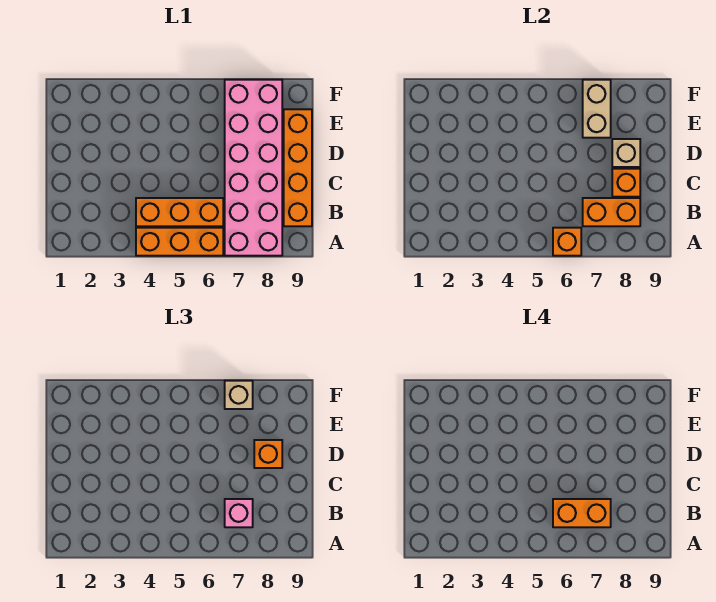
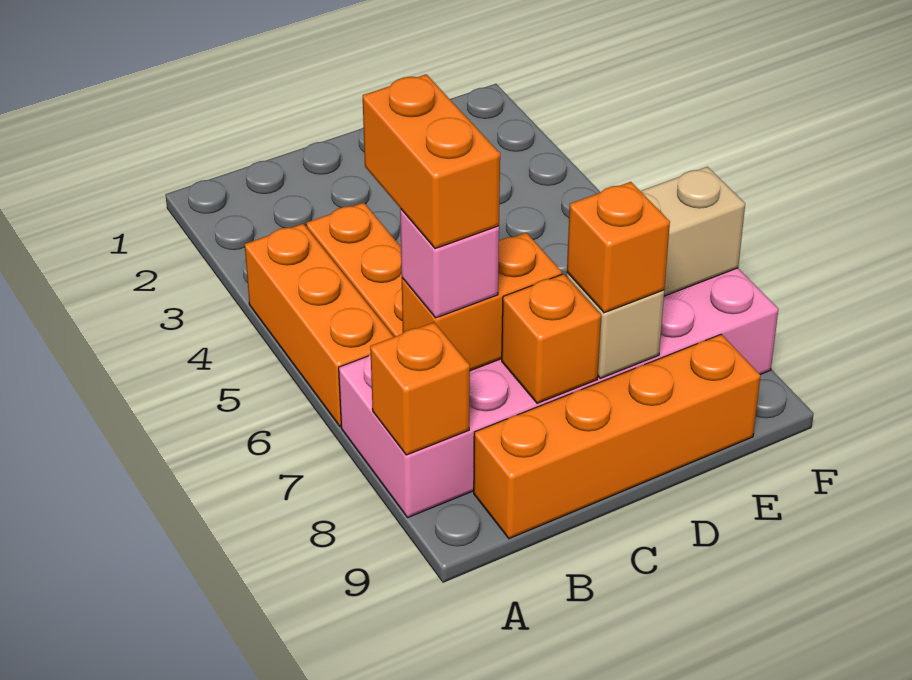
orange 1x1 brick [553,228,581,256] -> orange 1x1 brick moved to [370,322,470,455]
orange 1x2 brick [583,198,640,226] -> orange 1x2 brick turned to [402,233,562,371]
tan 1x1 brick [225,381,253,409] -> none

